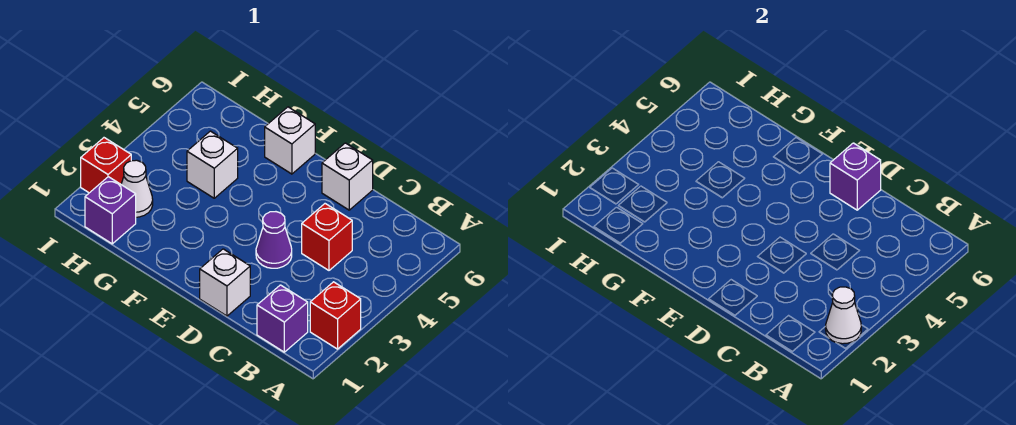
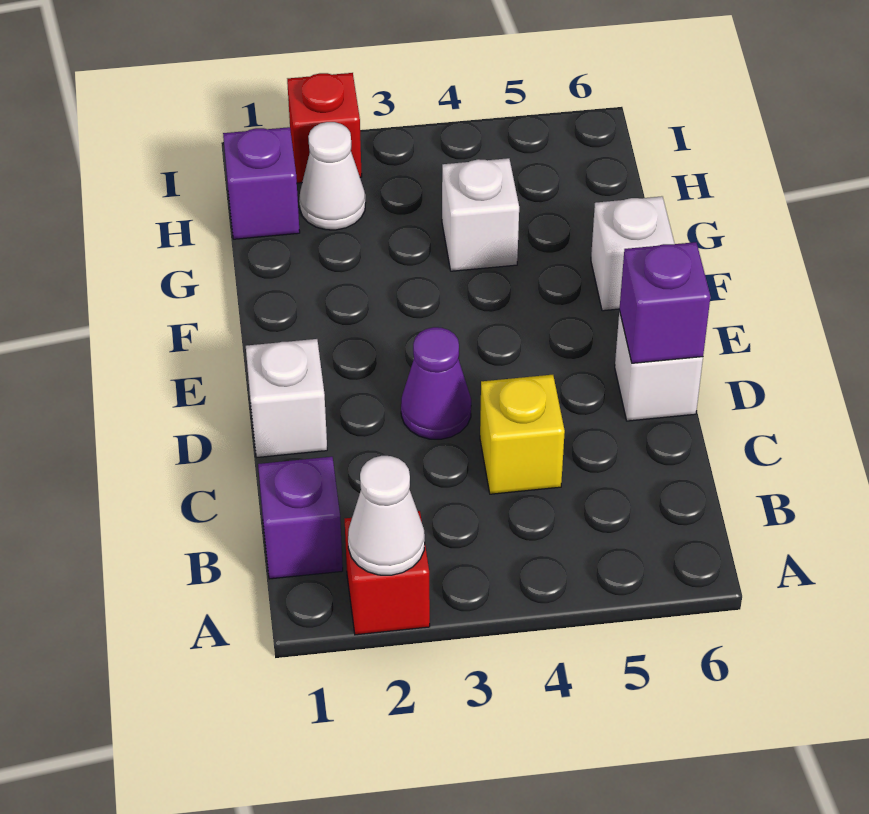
red 1x1 brick [302,204,352,270] -> yellow 1x1 brick [480,375,565,494]

